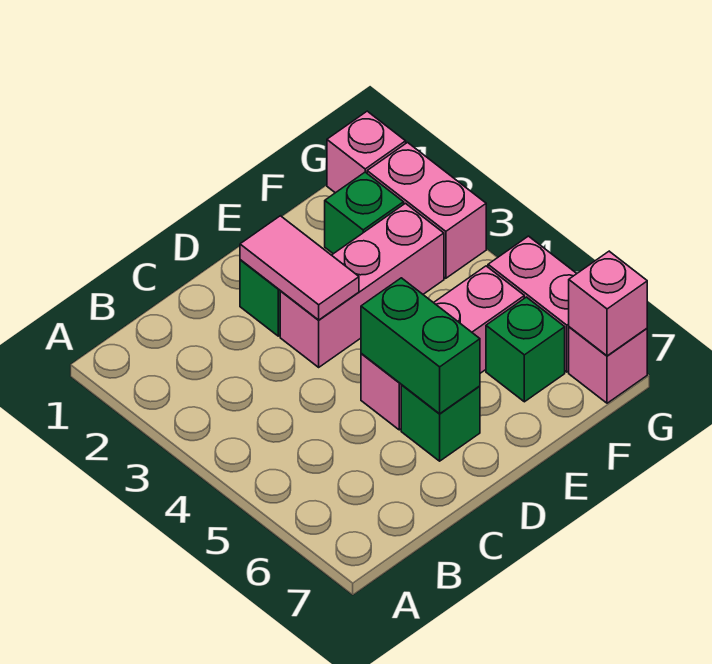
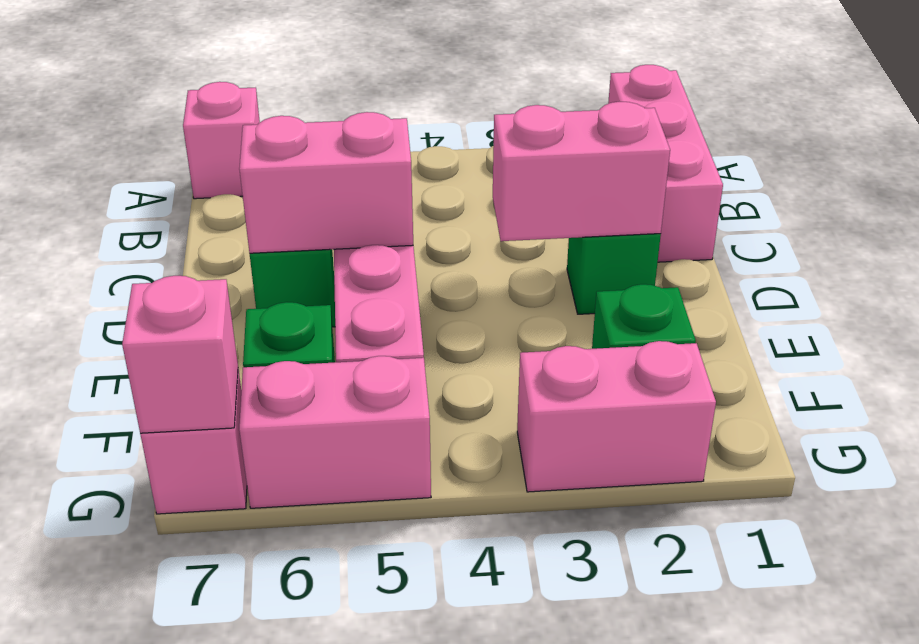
pink 1x2 tile [240,216,359,320] -> pink 1x2 brick [493,102,670,241]
pink 1x3 brick [280,203,444,367] -> pink 1x3 brick moved to [608,65,723,262]
green 1x2 brick [361,278,480,414] -> pink 1x2 brick [239,112,413,253]
pink 1x1 brick [327,111,406,193] -> pink 1x1 brick moved to [183,82,260,199]

